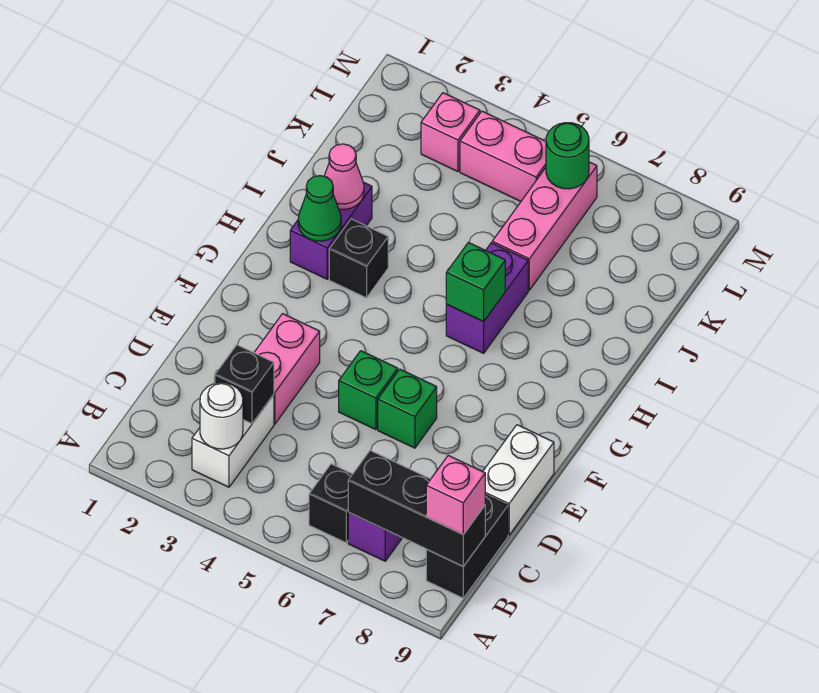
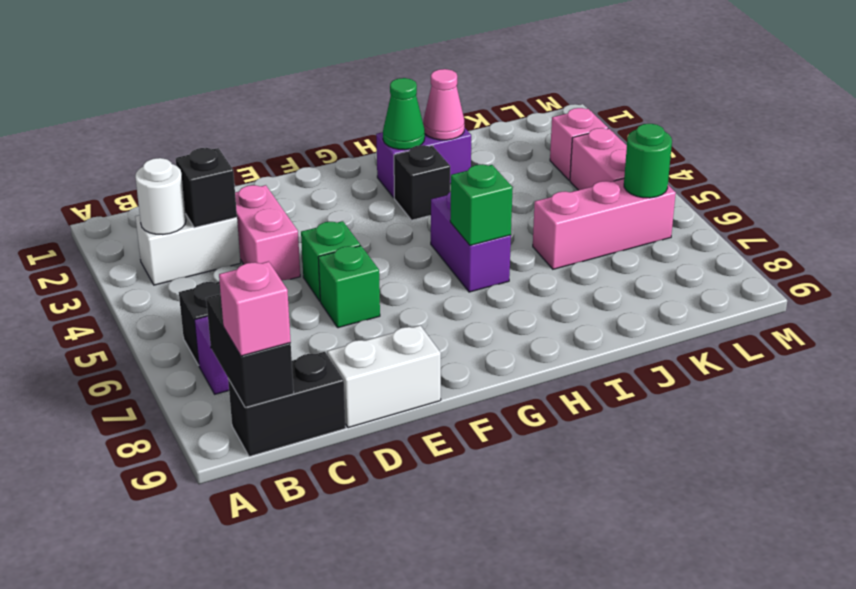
black 1x3 brick [348,450,485,566] -> black 1x2 brick [206,294,294,407]
pink 1x2 brick [254,314,320,424] -> pink 1x2 brick turned to [235,185,300,281]
purple 1x2 brick [446,243,528,353] -> purple 1x2 brick turned to [431,192,511,292]

